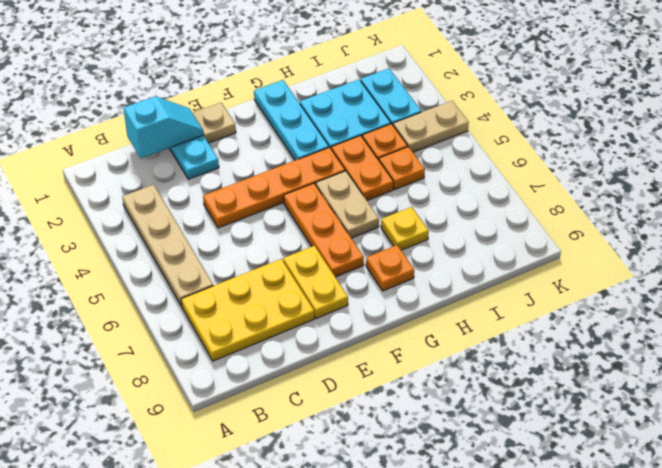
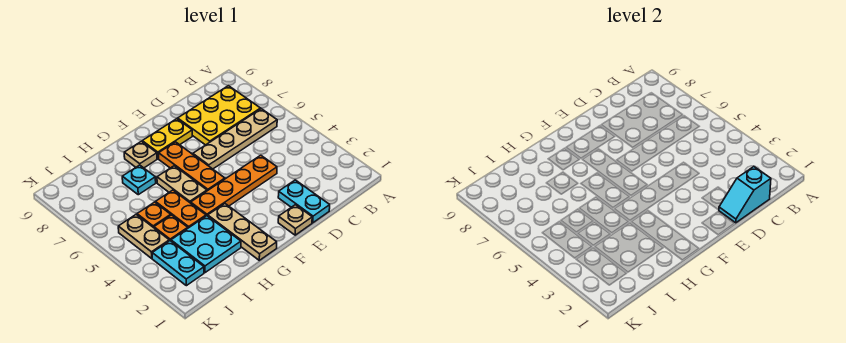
tan 1x4 plate [122,185,213,306] -> tan 1x4 plate turned to [193,109,277,169]
yellow 1x2 plate [283,246,348,318] -> yellow 1x2 plate turned to [142,119,192,159]
cyan 1x3 plate [254,80,329,160] -> tan 1x3 plate [208,204,277,260]
orange 1x1 plate [366,245,414,291] -> tan 1x1 plate [124,141,157,168]
yellow 1x1 plate [381,207,429,250] -> cyan 1x1 plate [122,165,156,195]
tan 1x2 plate [393,101,469,152] -> tan 1x2 plate turned to [118,215,169,258]

